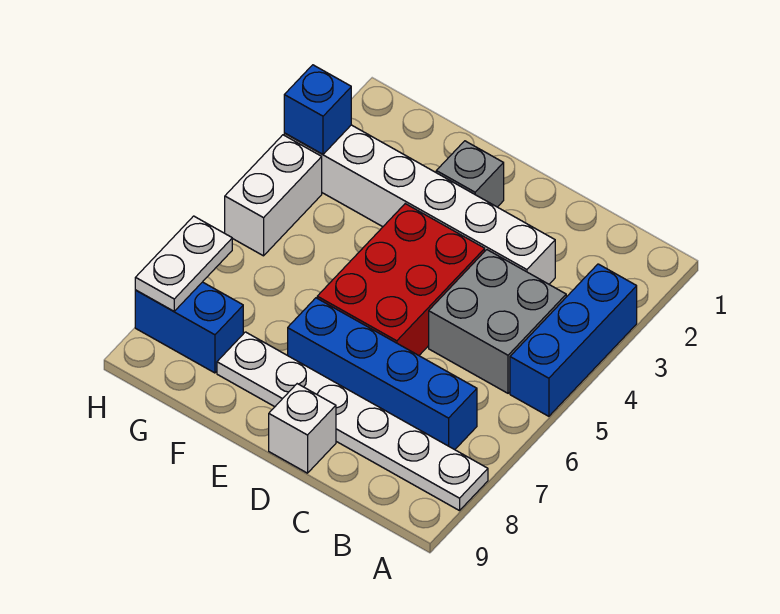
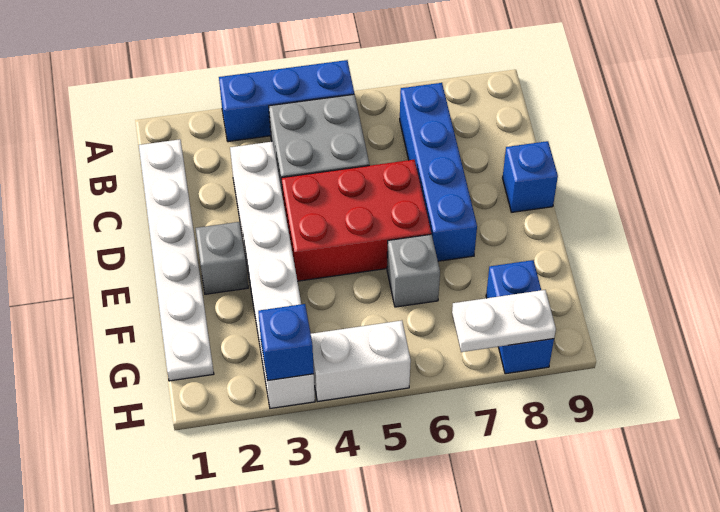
white 1x6 plate [217,332,488,511] -> white 1x6 plate moved to [139,139,214,381]
white 1x1 brick [269,384,336,473] -> blue 1x1 brick [503,141,558,212]
none -> grey 1x1 brick [387,234,440,307]

